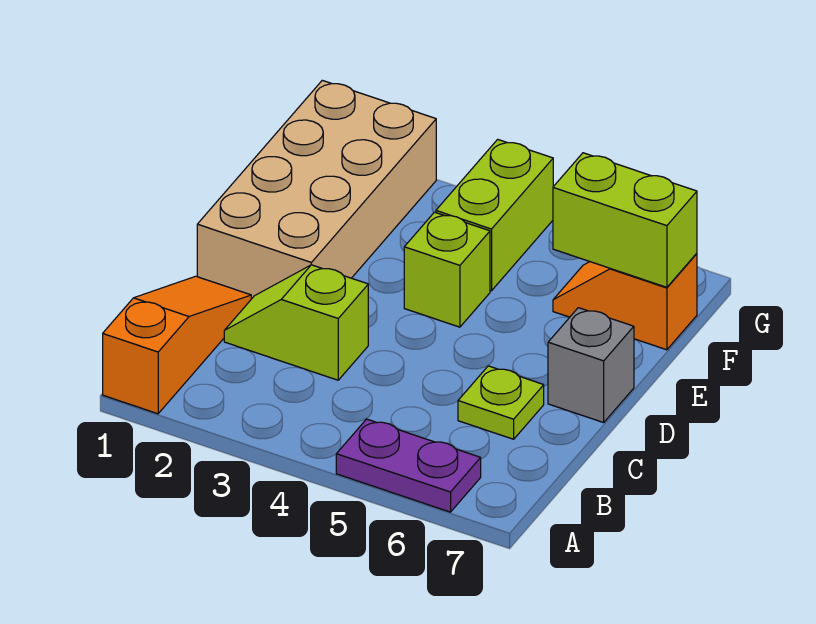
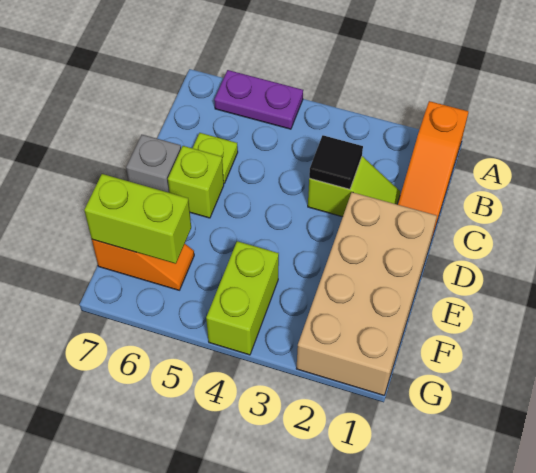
none -> black 1x1 tile [309,135,363,189]
lime 1x1 brick [404,212,490,327] -> lime 1x1 brick moved to [168,146,224,218]

